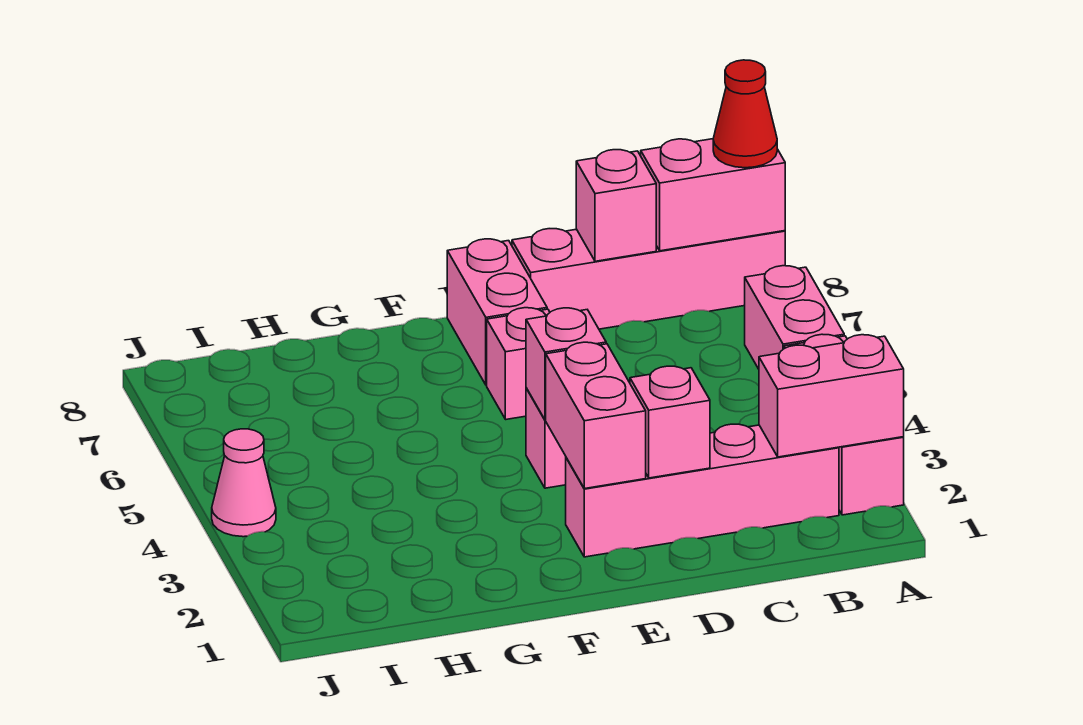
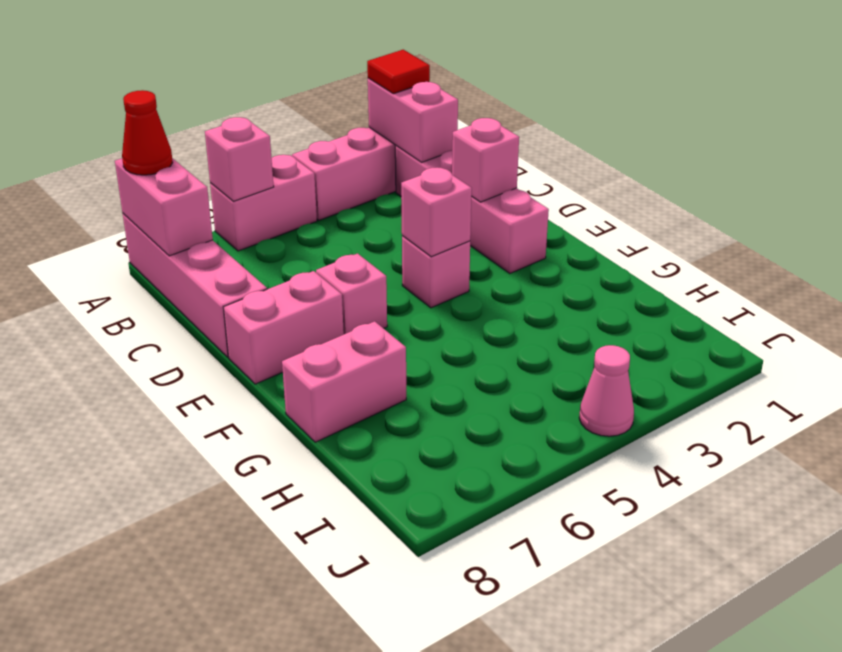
none -> red 1x1 tile [367,50,430,94]
pink 1x1 brick [576,150,656,261] -> pink 1x1 brick moved to [205,117,274,201]
pink 1x2 brick [546,342,646,489] -> pink 1x2 brick moved to [282,321,406,442]

